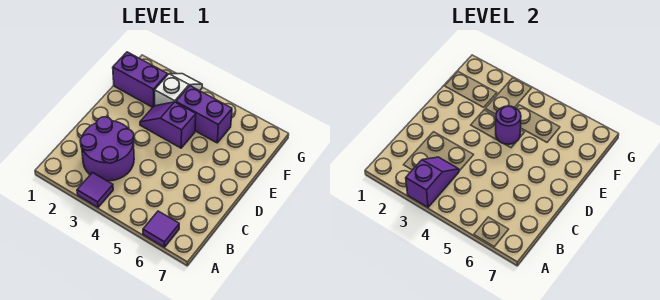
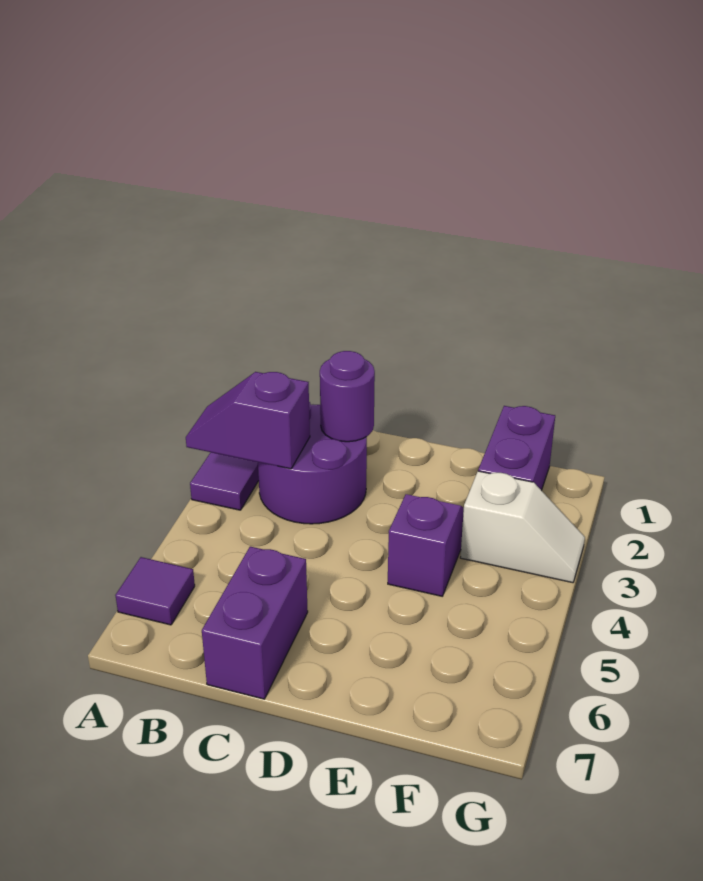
purple 1x2 slope [406,157,459,207] -> purple 1x2 slope turned to [186,372,310,469]
purple 1x1 round brick [496,106,521,144] -> purple 1x1 round brick moved to [320,351,375,442]
purple 1x2 brick [176,86,232,143] -> purple 1x2 brick moved to [202,547,308,699]

